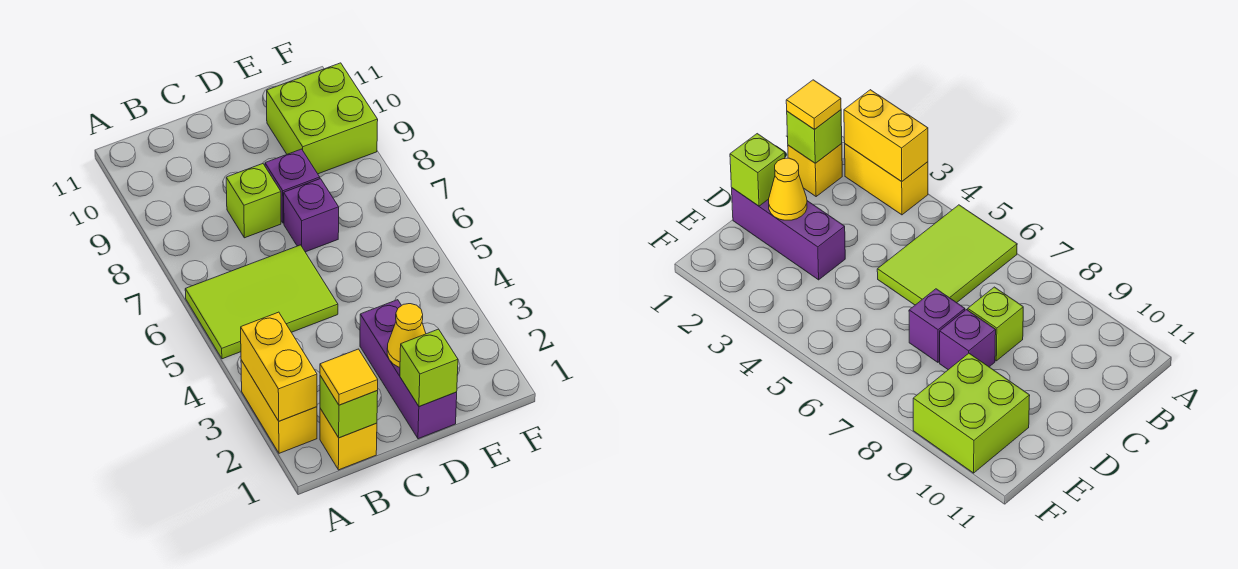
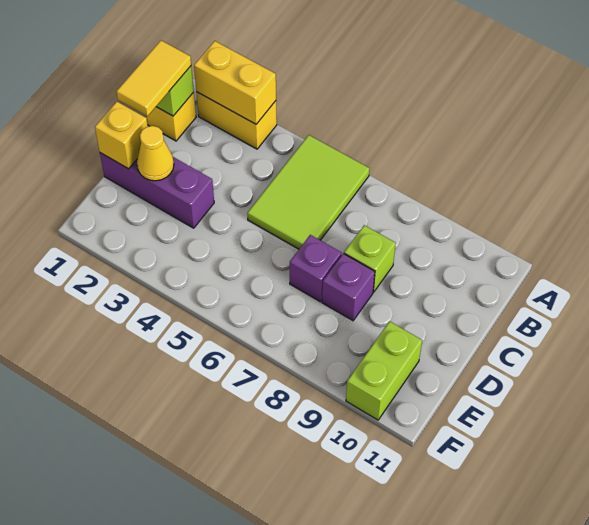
yellow 1x1 tile [320,349,378,405] -> yellow 1x2 tile [116,41,191,116]
lime 1x1 brick [400,329,458,407] -> yellow 1x1 brick [95,102,148,169]
lime 2x2 brick [267,63,378,174] -> lime 1x2 brick [346,321,422,420]

